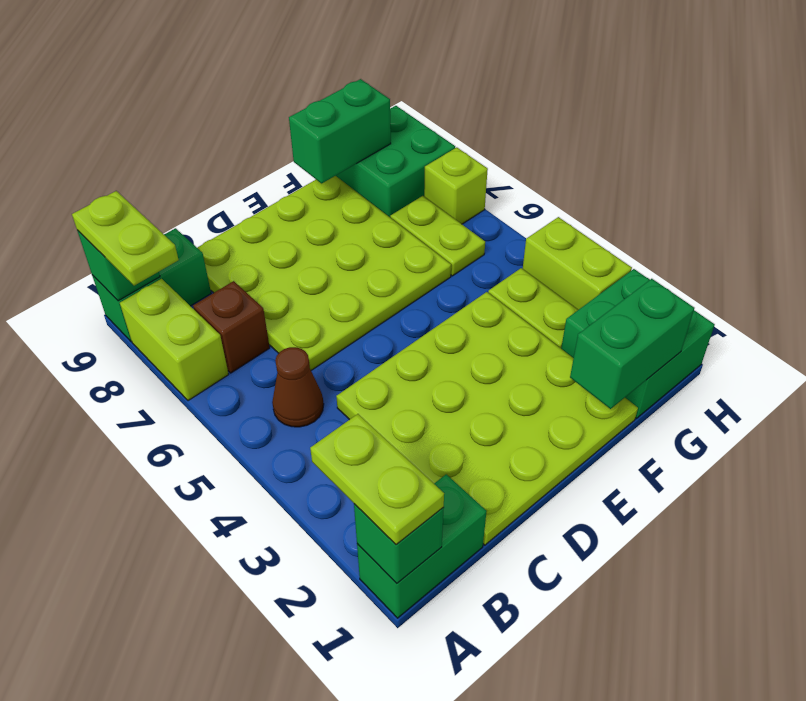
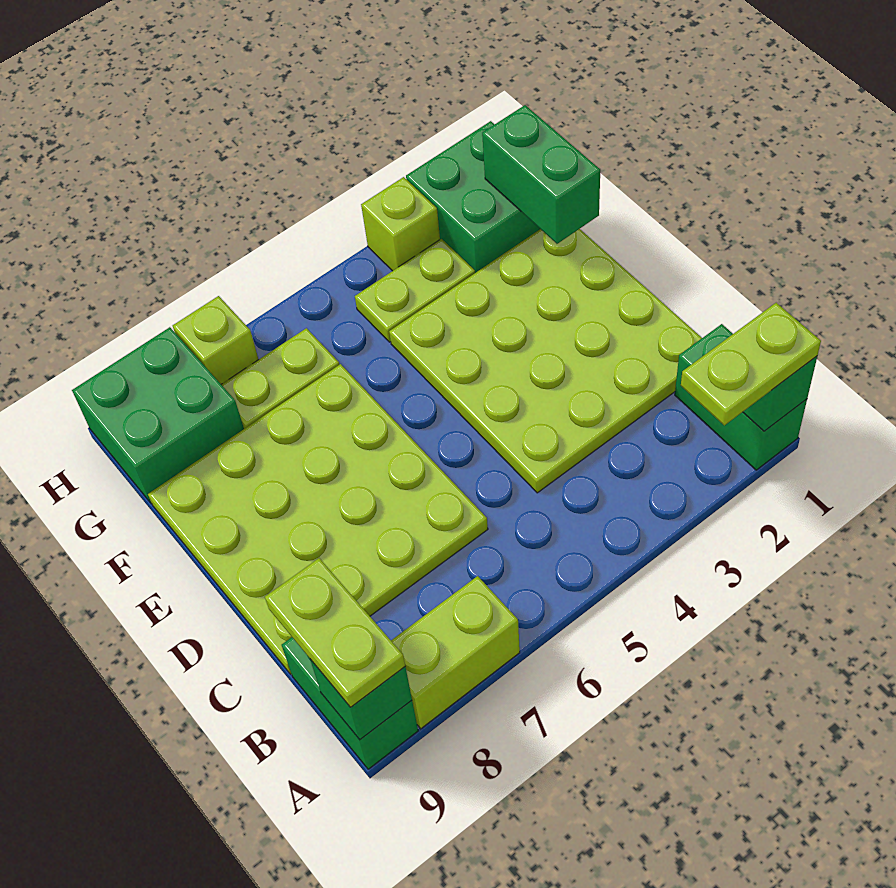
lime 1x2 plate [72,191,179,286] -> lime 1x2 plate turned to [265,558,405,707]
brown 1x1 cone [272,347,324,427] -> none
brown 1x1 brick [193,281,270,373] -> none
green 1x2 brick [289,79,391,183] -> none
lime 1x2 brick [523,217,632,310] -> lime 1x1 brick [361,177,440,271]

